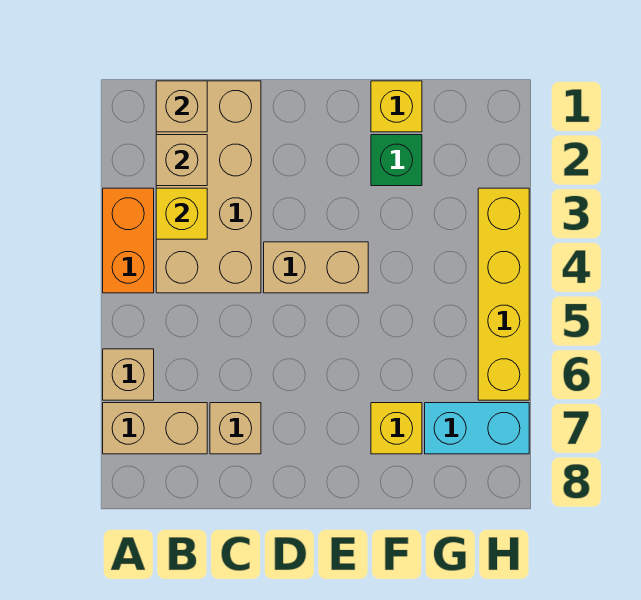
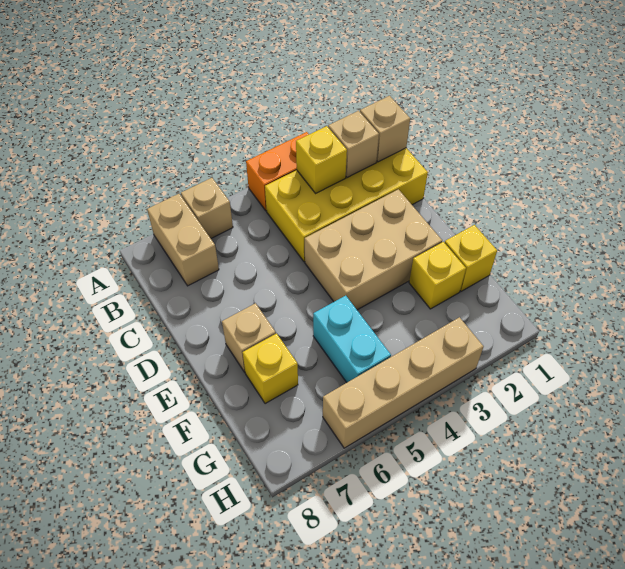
tan 2x4 brick [156,81,261,293] -> yellow 2x4 brick [265,148,428,262]
tan 1x1 brick [210,403,261,454] -> tan 1x1 brick moved to [222,303,276,372]
tan 1x2 brick [264,242,368,293] -> tan 2x3 brick [305,189,442,310]
green 1x1 brick [371,135,422,186] -> yellow 1x1 brick [409,242,466,309]
cyan 1x2 brick [425,403,529,454] -> cyan 1x2 brick moved to [313,296,391,382]
yellow 1x4 brick [478,188,529,400] -> tan 1x4 brick [323,317,483,448]

